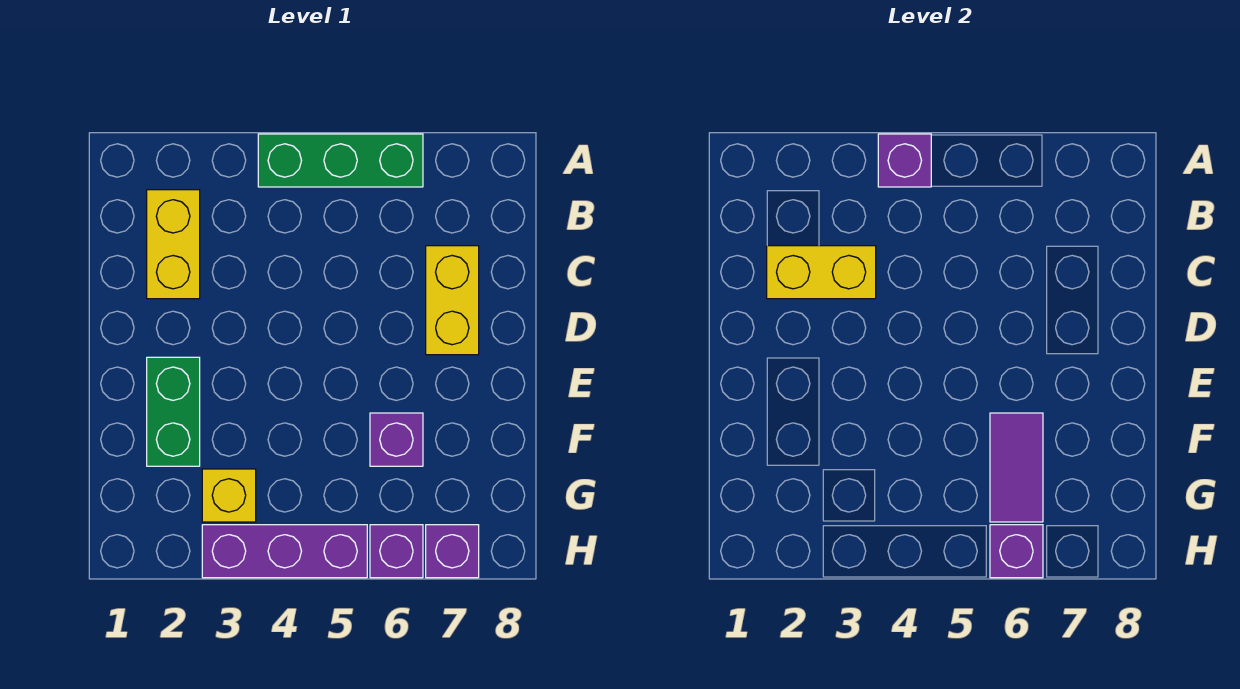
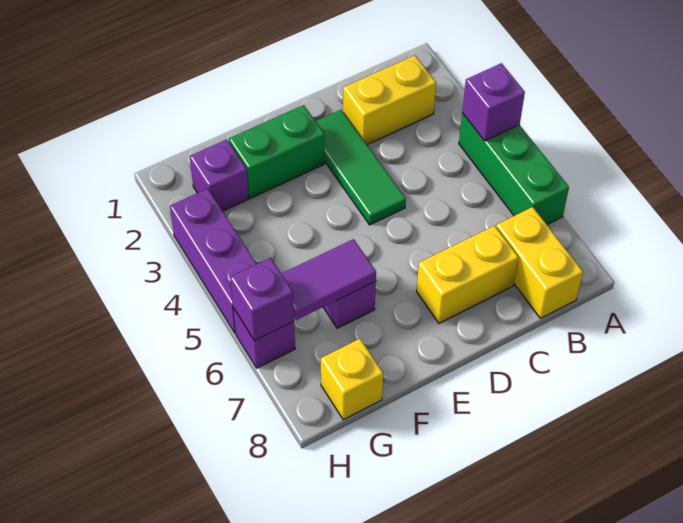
yellow 1x2 brick [767,246,876,299] -> yellow 1x2 brick moved to [496,207,583,318]
none -> green 1x3 tile [316,110,406,225]
yellow 1x1 brick [202,469,256,522] -> yellow 1x1 brick moved to [321,339,383,420]
purple 1x1 brick [426,525,479,578] -> purple 1x1 brick moved to [190,139,249,211]

